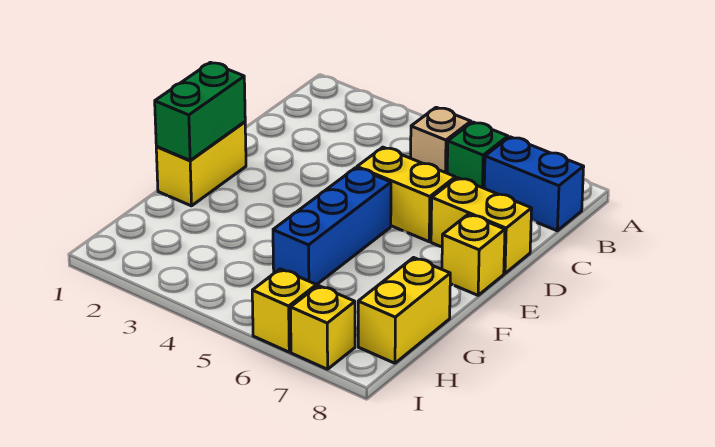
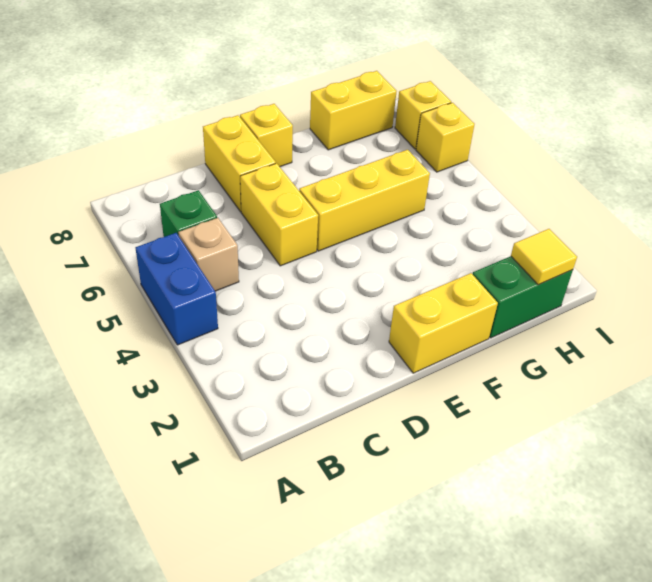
blue 1x2 brick [484,137,584,231] -> blue 1x2 brick moved to [135,233,218,345]
green 1x2 brick [155,62,245,161] -> green 1x2 brick moved to [473,256,573,338]
blue 1x3 brick [273,168,391,285] -> yellow 1x3 brick [299,150,430,251]
none -> yellow 1x1 tile [511,229,577,285]

